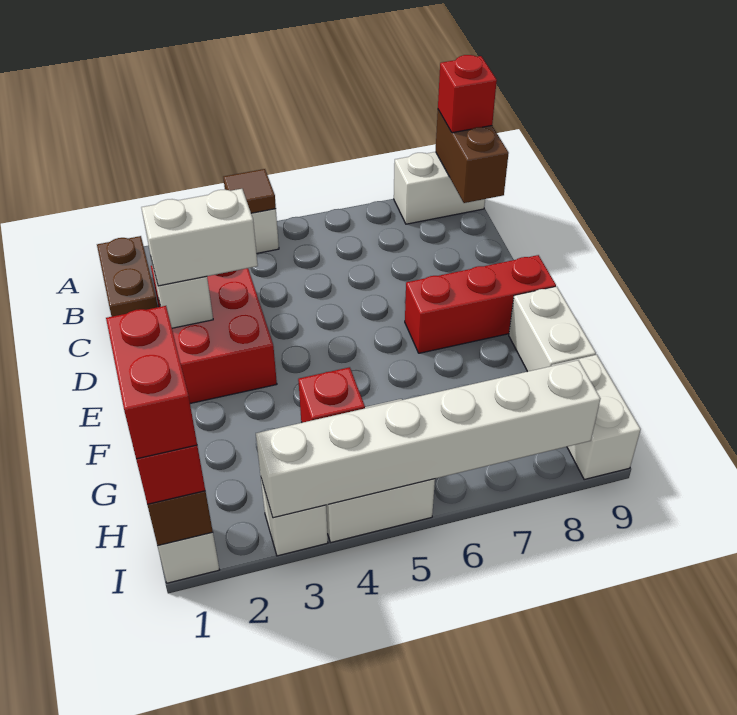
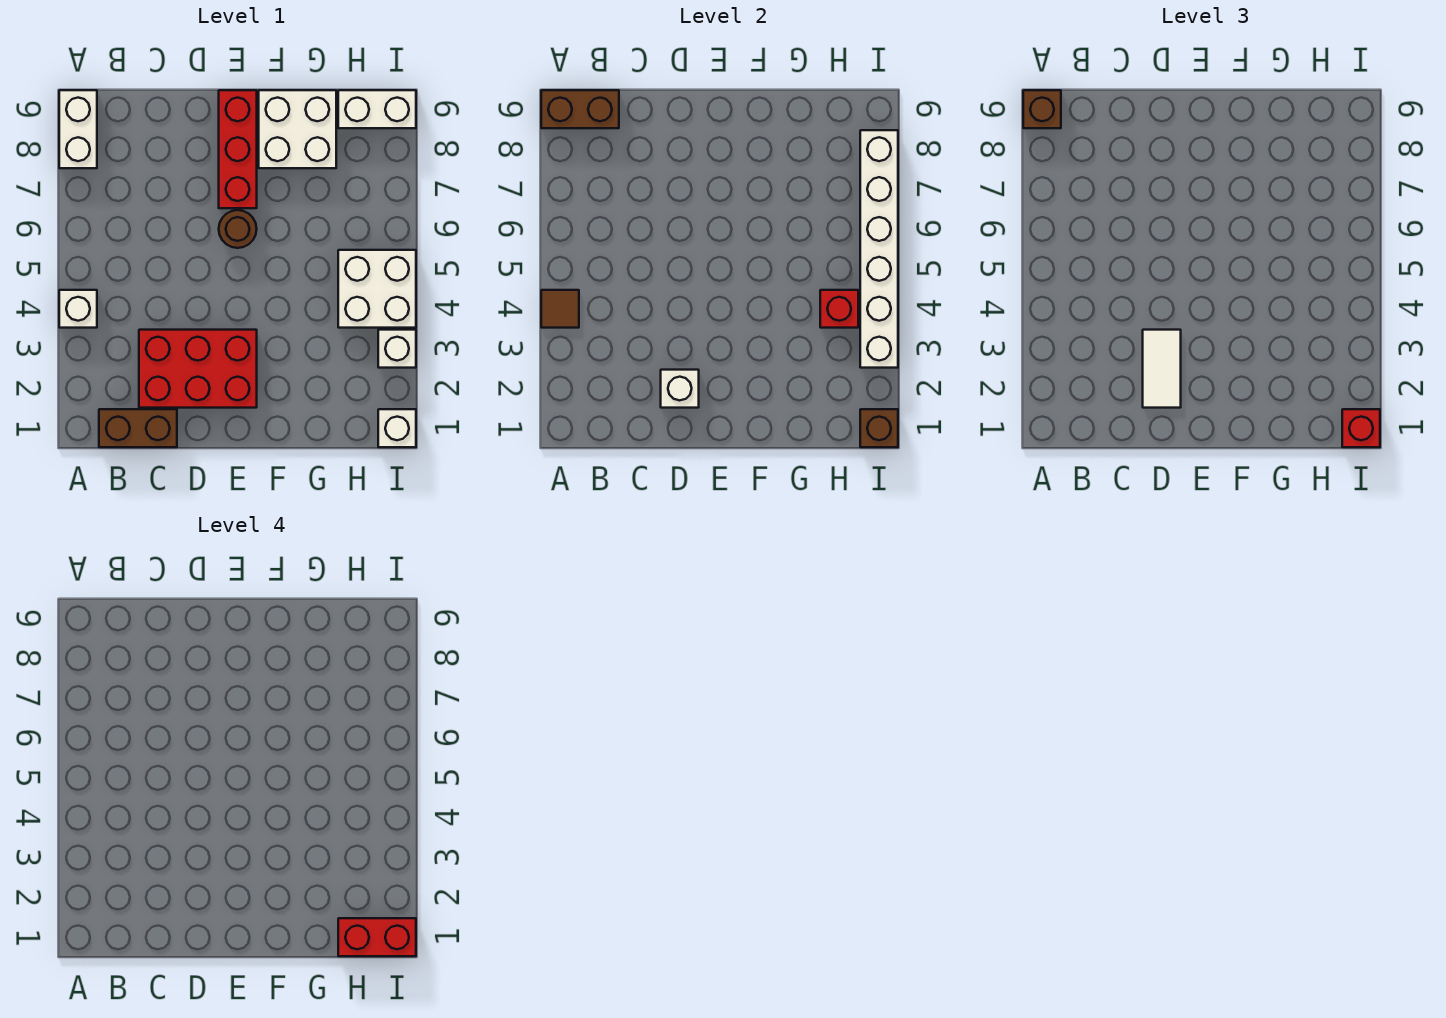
red 1x1 brick [438,55,497,133] -> brown 1x1 brick [1023,90,1061,128]
white 1x2 brick [141,189,258,286] -> white 1x2 tile [1143,330,1181,408]
none -> brown 1x1 round brick [219,210,257,248]
white 1x2 brick [509,286,596,372] -> white 2x2 brick [259,90,336,168]

